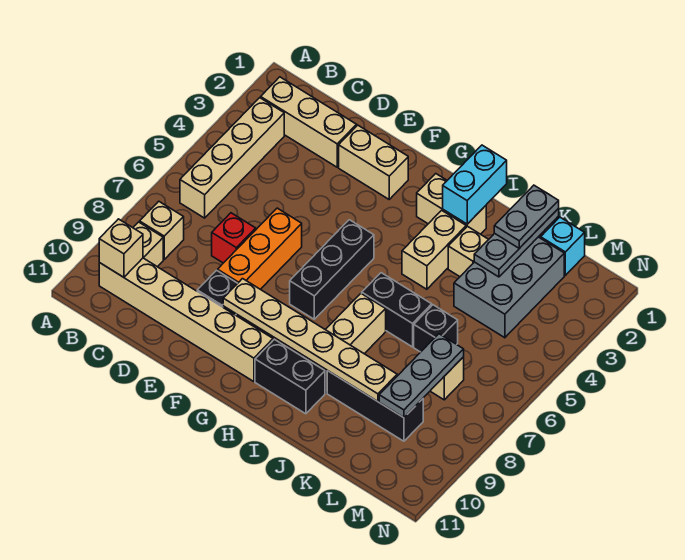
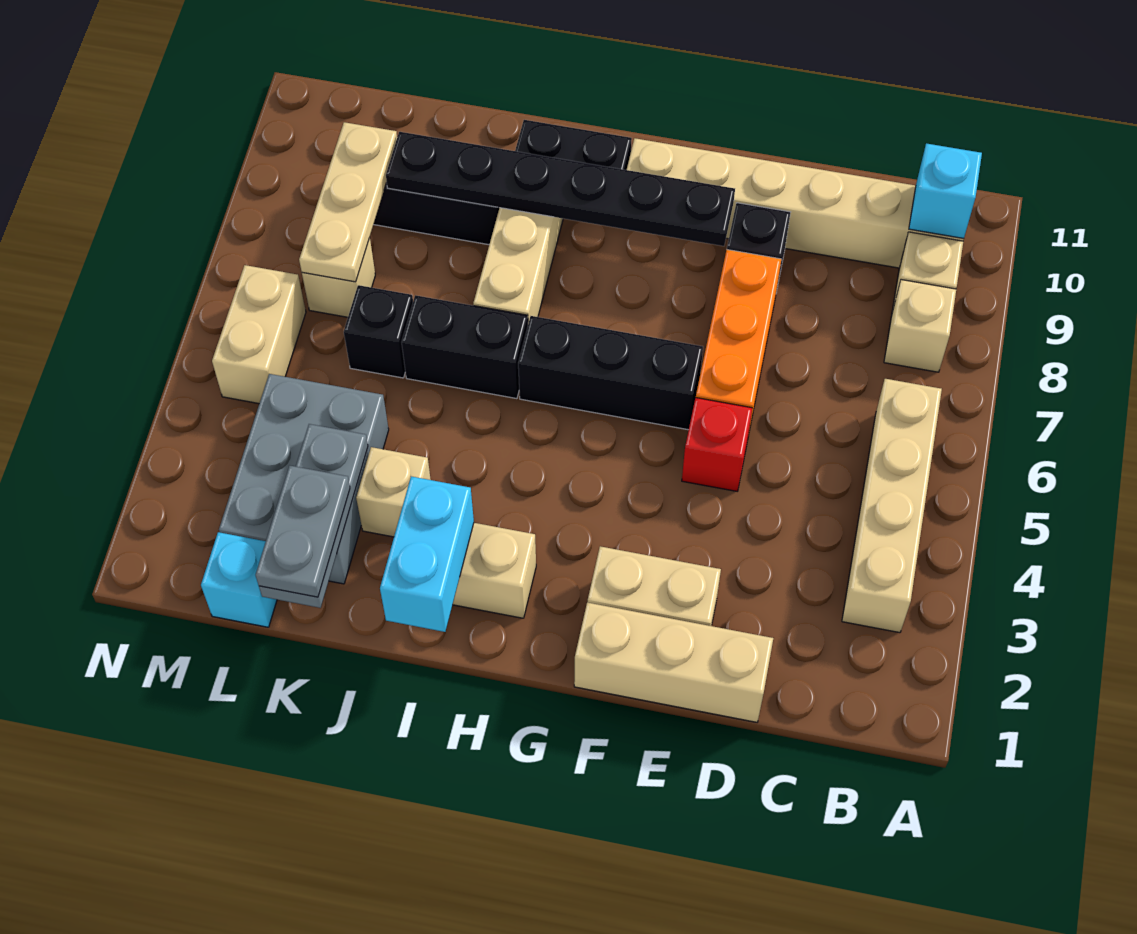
tan 1x3 brick [261,77,357,167] -> tan 1x3 brick moved to [574,602,773,722]
tan 1x1 brick [99,219,143,277] -> cyan 1x1 brick [909,143,982,238]
red 1x1 brick [212,213,256,263] -> red 1x1 brick moved to [682,398,752,491]
tan 1x6 plate [223,279,397,401] -> black 1x6 plate [386,132,735,246]
black 1x3 brick [290,220,374,319] -> black 1x3 brick turned to [518,316,703,430]
tan 1x2 brick [402,210,466,289] -> tan 1x2 brick moved to [212,265,306,404]
grey 1x3 plate [379,334,464,418] -> tan 1x3 plate [299,122,397,282]

